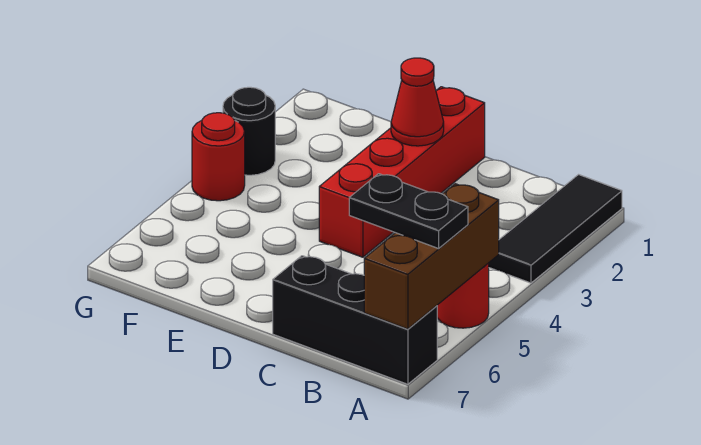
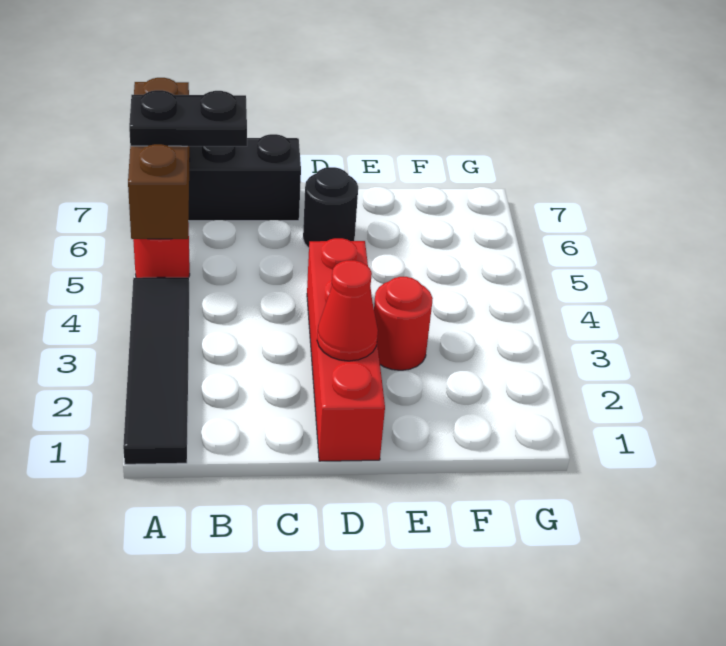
black 1x3 tile [489,175,622,283] -> black 1x4 tile [123,277,189,464]
black 1x1 round brick [223,87,275,175] -> black 1x1 round brick moved to [303,167,358,248]
red 1x1 round brick [192,113,245,201] -> red 1x1 round brick moved to [374,277,433,370]

